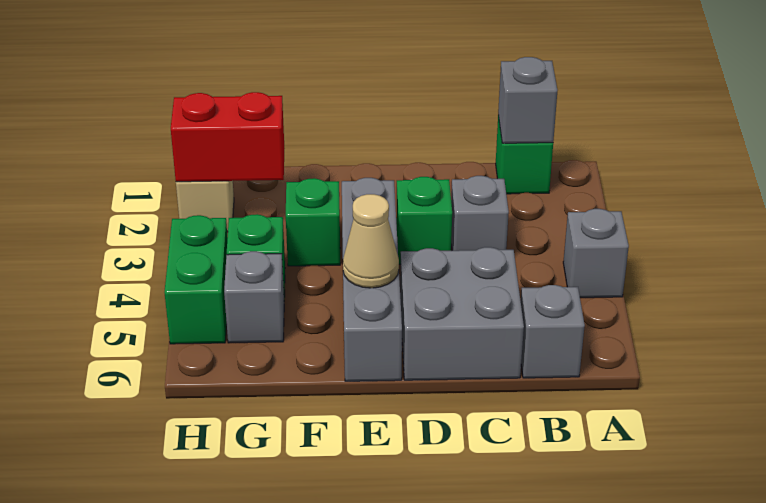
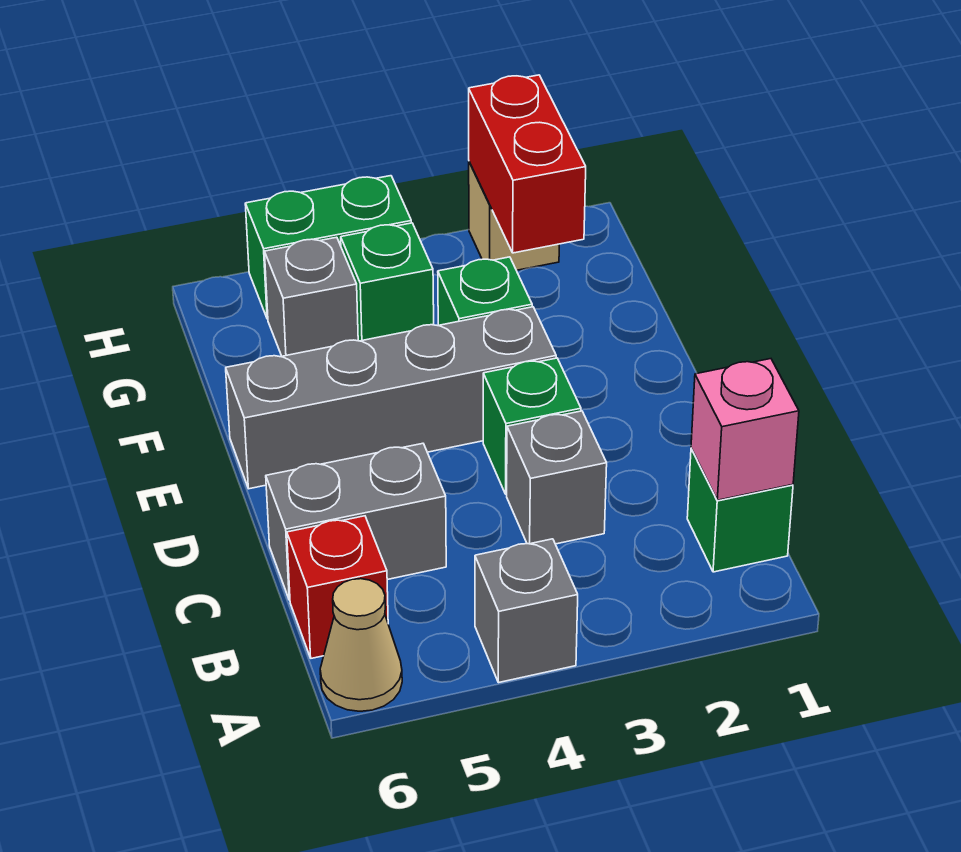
grey 1x1 brick [498,57,558,143] -> pink 1x1 brick [691,359,799,500]
grey 1x1 brick [521,285,585,378] -> red 1x1 brick [287,516,388,658]
grey 2x2 brick [400,247,524,380] -> grey 1x2 brick [266,443,446,600]
tan 1x1 cone [343,194,399,288] -> tan 1x1 cone moved to [320,579,402,711]

